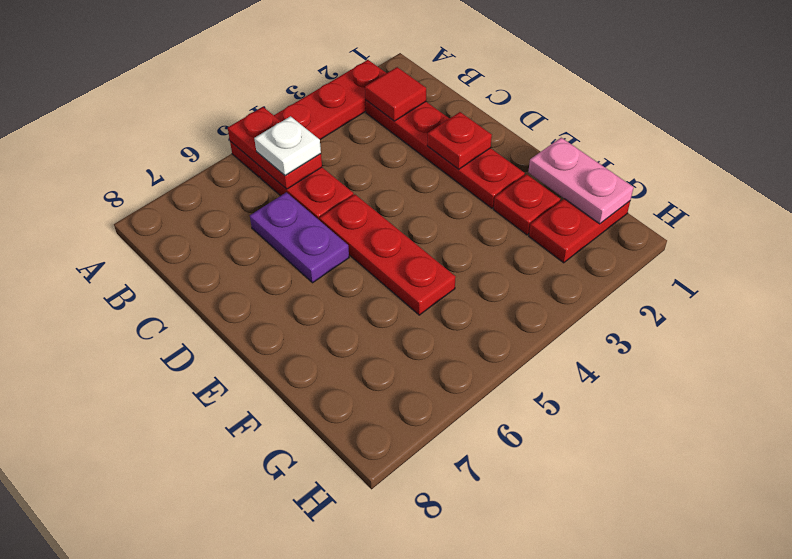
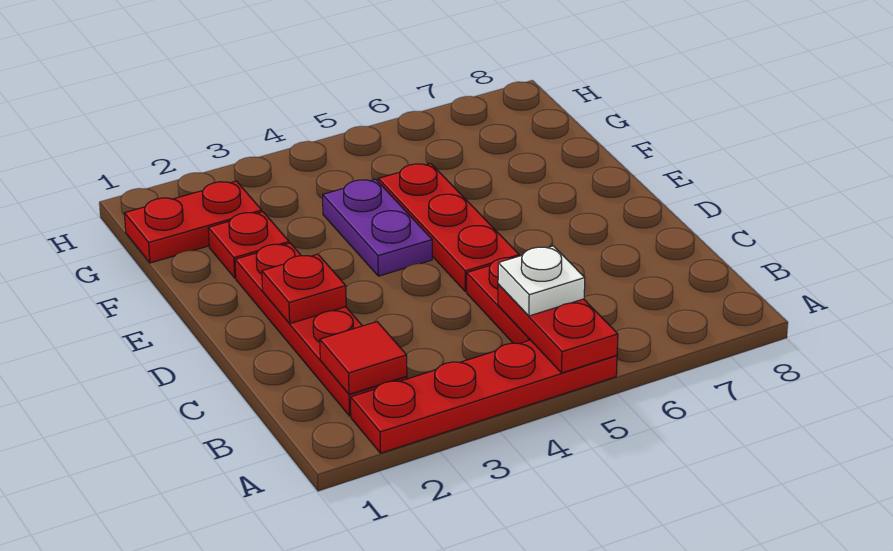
purple 1x2 plate [250,192,349,283] -> purple 1x2 plate moved to [323,179,432,276]
pink 1x2 plate [528,138,634,224] -> none

